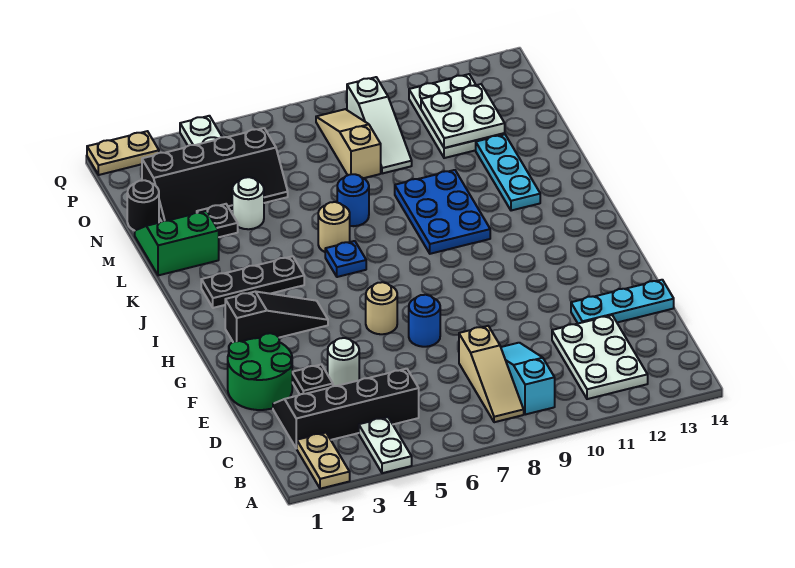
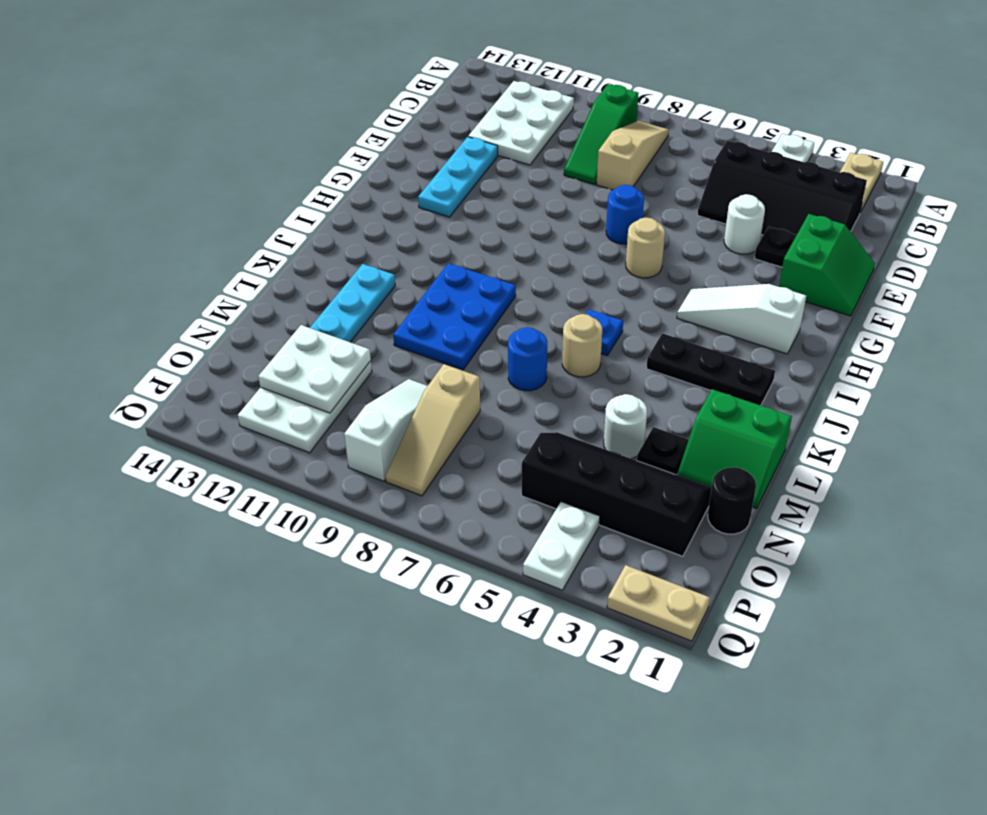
cyan 1x3 slope [501,343,555,415] -> green 1x3 slope [564,84,639,185]
green 2x2 round brick [228,333,292,410] -> green 2x2 slope [779,214,875,316]
cyan 1x3 plate [571,280,674,323] -> cyan 1x3 plate turned to [418,137,498,217]
black 1x3 slope [225,292,328,342] -> white 1x3 slope [677,284,806,354]

